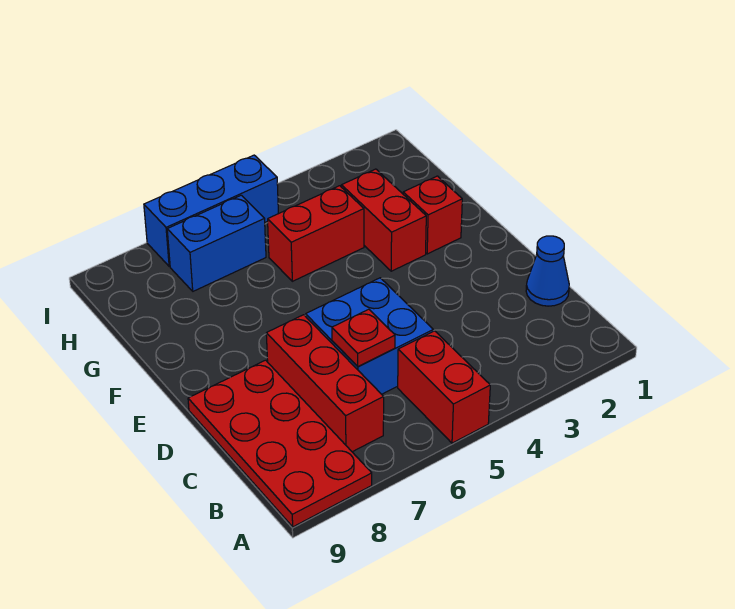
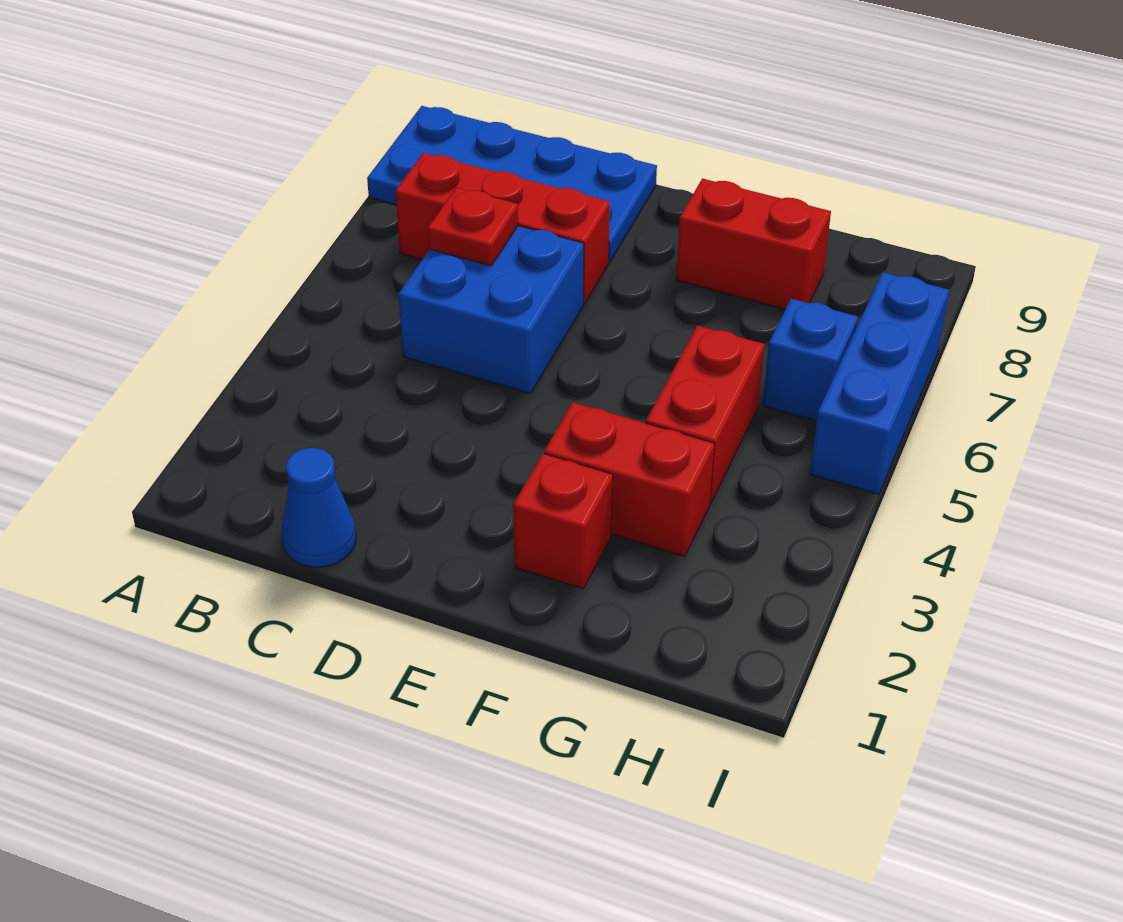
red 1x2 brick [398,331,490,443] -> red 1x2 brick moved to [676,178,831,309]
red 2x4 plate [188,360,372,527] -> blue 2x4 plate [367,106,657,262]
blue 1x2 brick [167,195,266,291] -> blue 1x1 brick [763,299,858,421]

